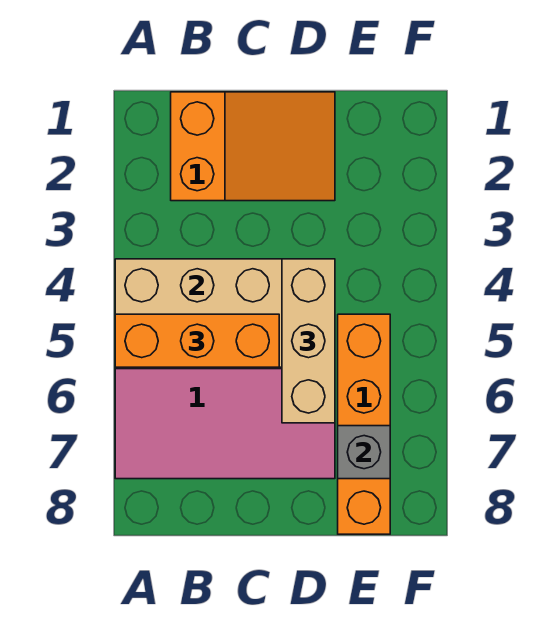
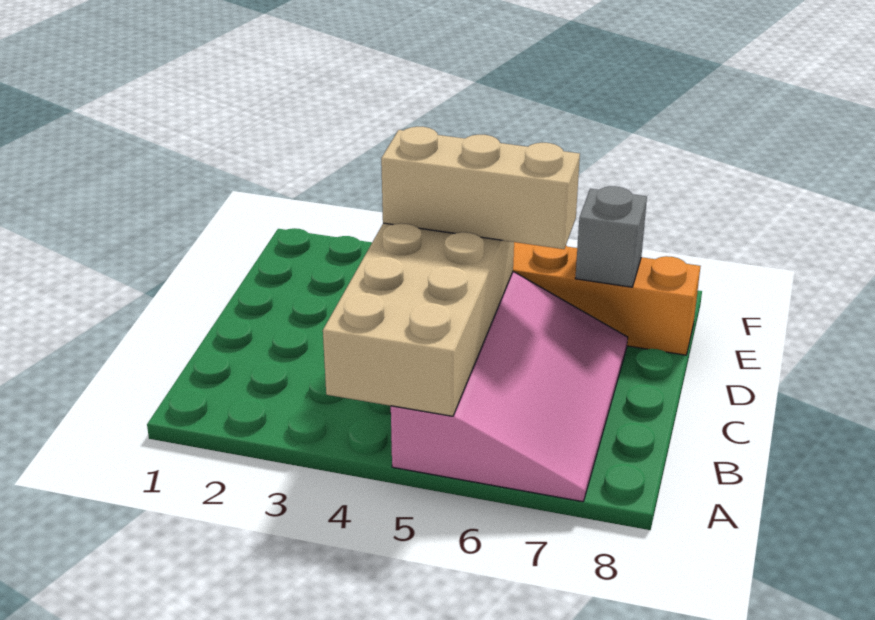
orange 1x3 brick [115,314,279,367] -> none
orange 2x3 slope [171,92,335,201] -> none

